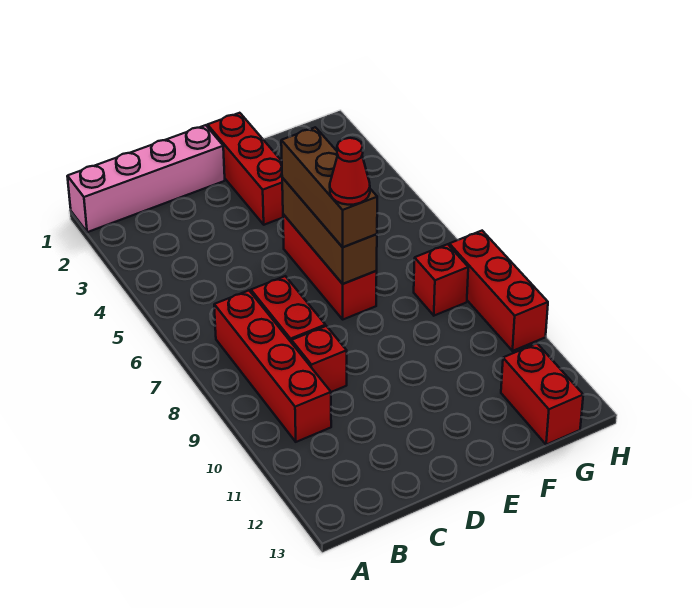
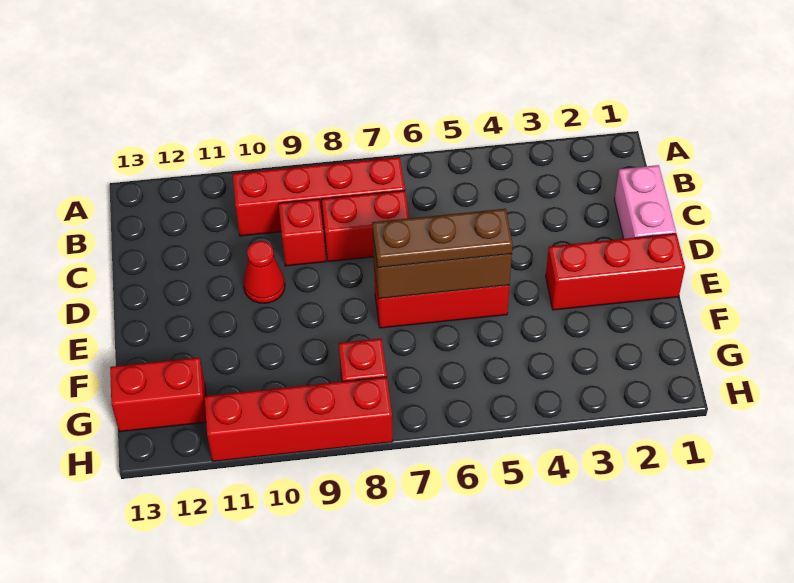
pink 1x4 brick [67,125,225,232] -> pink 1x2 brick [614,165,676,239]
brown 1x3 brick [281,127,377,247] -> brown 1x3 plate [372,209,513,268]
red 1x1 cone [330,138,370,205] -> red 1x1 cone moved to [243,241,285,303]
red 1x3 brick [449,231,548,351] -> red 1x4 brick [205,377,393,461]

